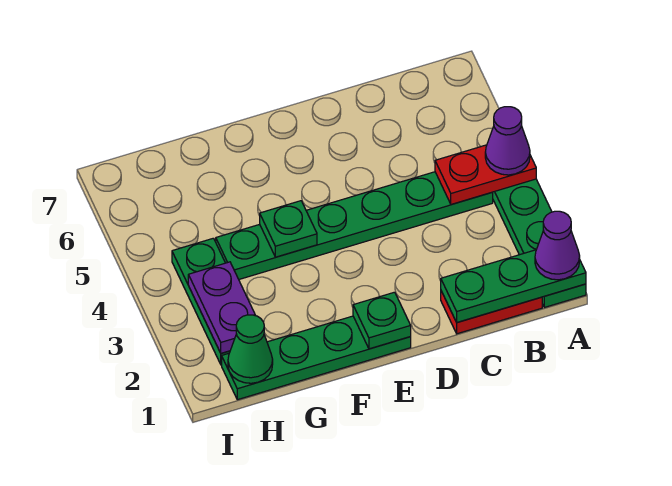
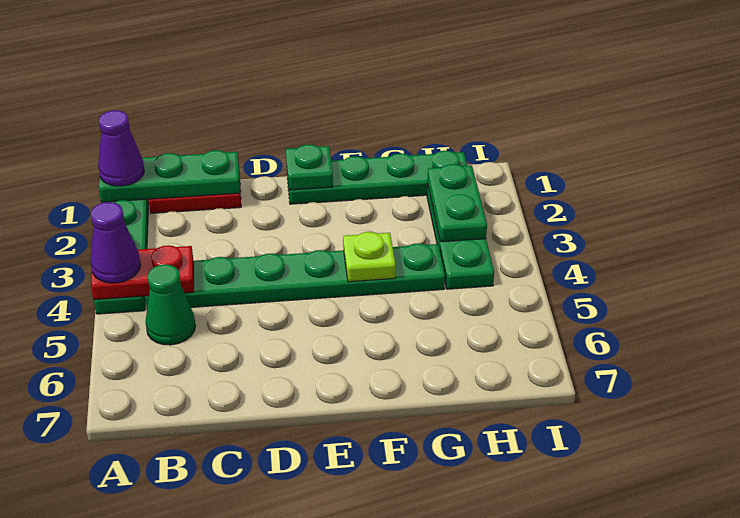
green 1x1 plate [260,201,317,257] -> lime 1x1 plate [343,232,396,282]
green 1x1 cone [228,315,273,383] -> green 1x1 cone moved to [146,264,196,345]
purple 1x2 plate [188,262,256,353] -> green 1x2 plate [428,164,487,242]

